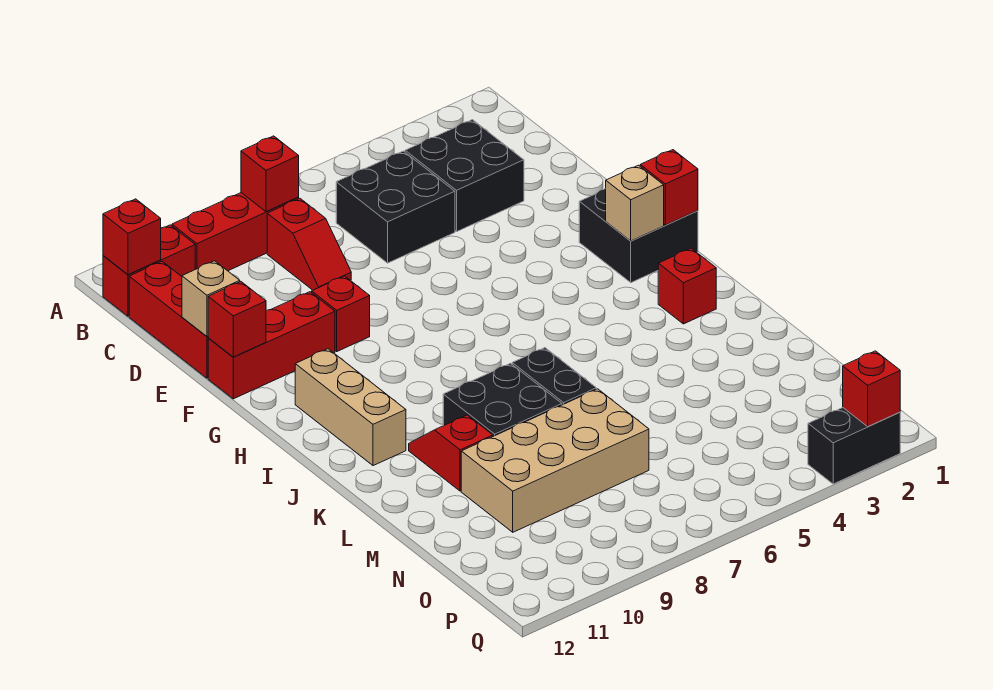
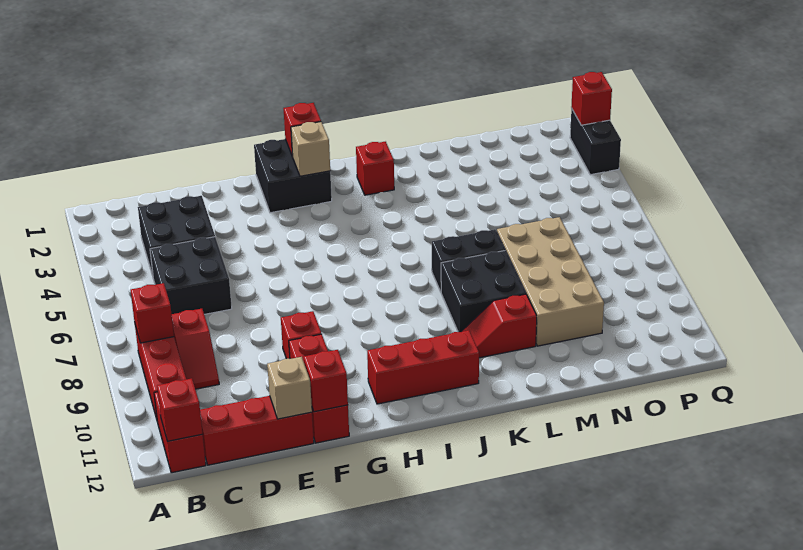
red 1x2 slope [267,198,351,290] -> red 1x2 slope turned to [172,309,219,389]
tan 1x3 brick [295,349,406,466] -> red 1x3 brick [367,330,479,404]

